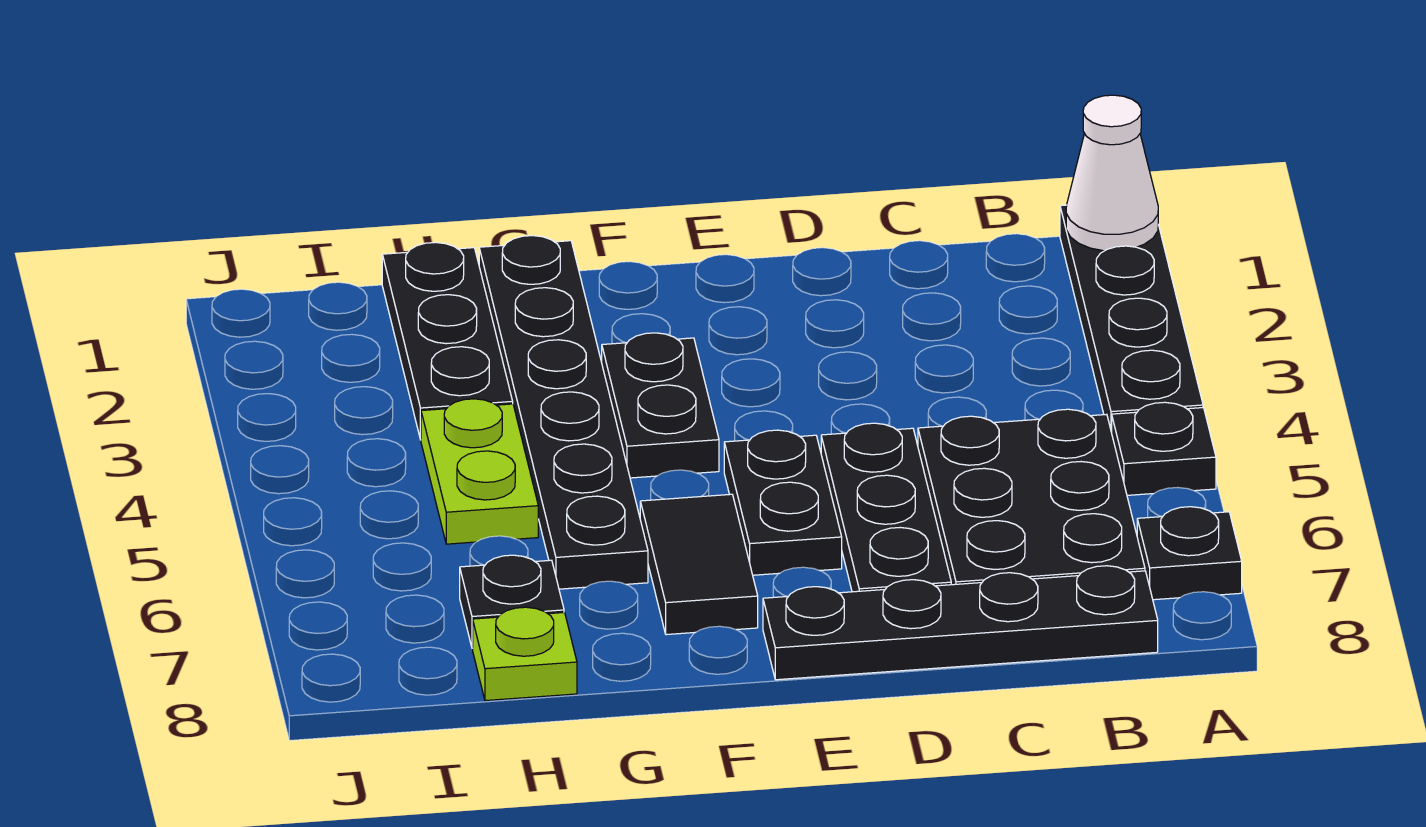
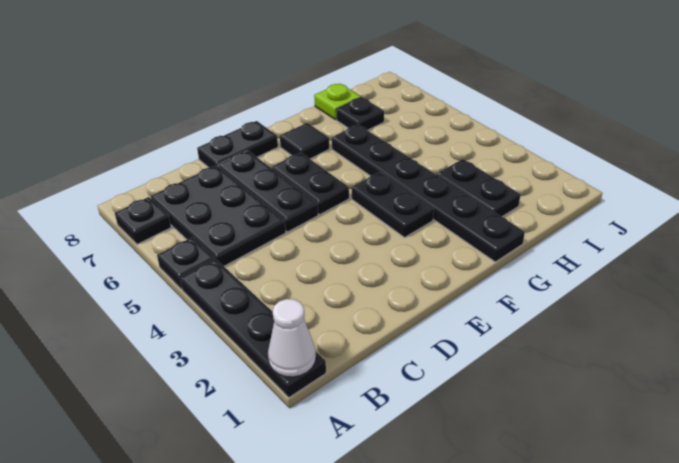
black 1x4 plate [763,566,1158,680] -> black 1x2 plate [197,121,278,167]
black 1x2 tile [640,494,758,635] -> black 1x1 tile [280,123,329,159]
black 1x3 plate [382,242,513,440] -> black 1x2 plate [437,159,520,217]
lime 1x2 plate [421,399,538,544] -> none

